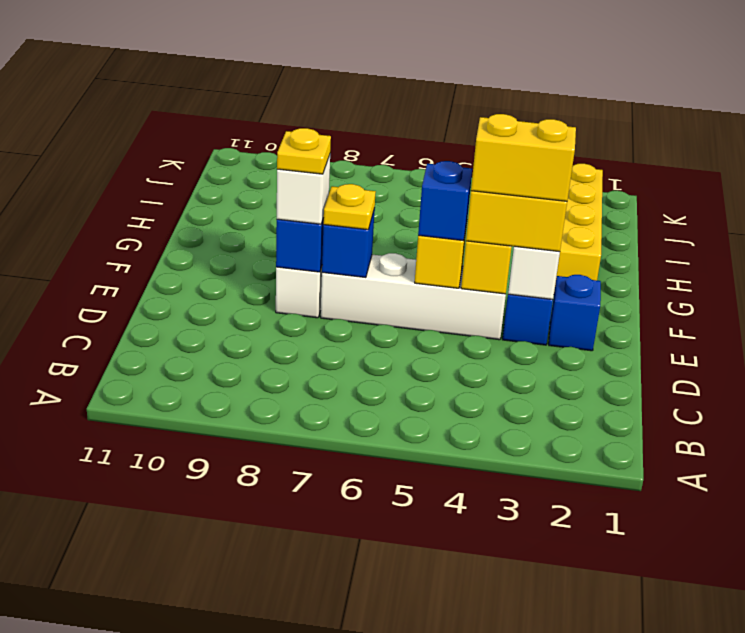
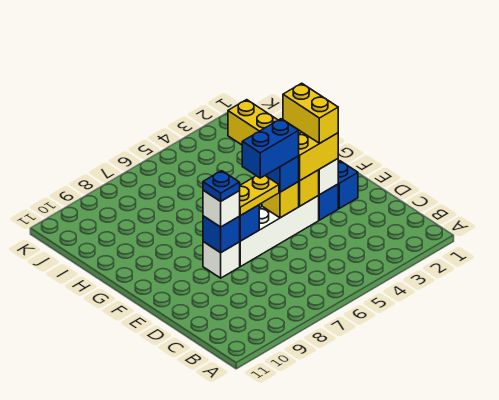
yellow 1x2 brick [471,114,576,201] -> yellow 1x2 brick turned to [283,83,338,144]
none -> blue 1x2 brick [242,119,299,178]
yellow 1x1 plate [324,184,376,230] -> yellow 1x2 plate [239,176,279,216]
yellow 1x1 plate [277,128,331,174] -> blue 1x1 plate [203,171,240,201]

